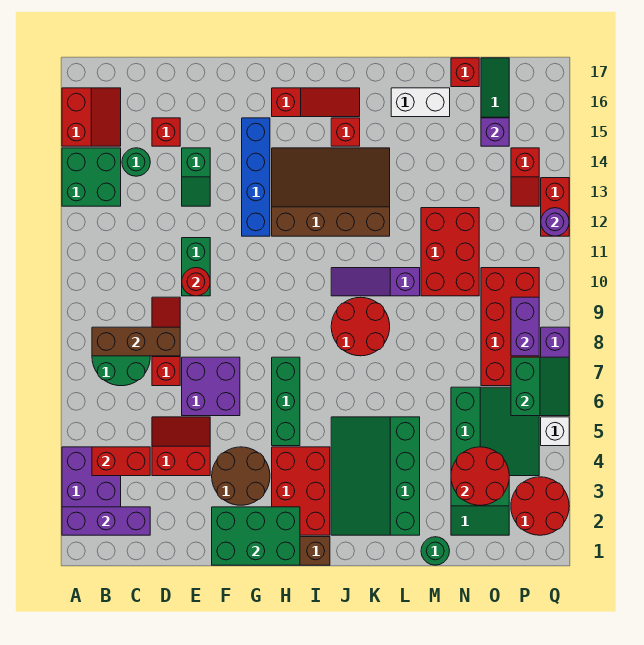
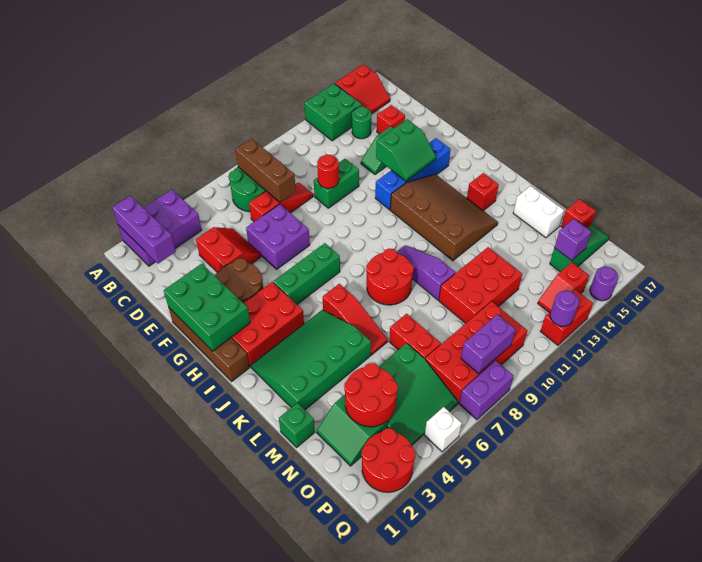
red 1x2 brick [92,447,150,476] -> red 1x2 brick moved to [389,314,441,359]
red 1x3 slope [272,88,360,117] -> red 1x3 slope moved to [323,284,388,355]
green 1x1 round brick [421,537,449,565] -> green 1x1 brick [279,403,315,447]
green 2x2 slope [511,357,569,416] -> green 2x2 slope moved to [376,119,436,181]
none -> purple 1x1 round brick [590,267,618,301]

